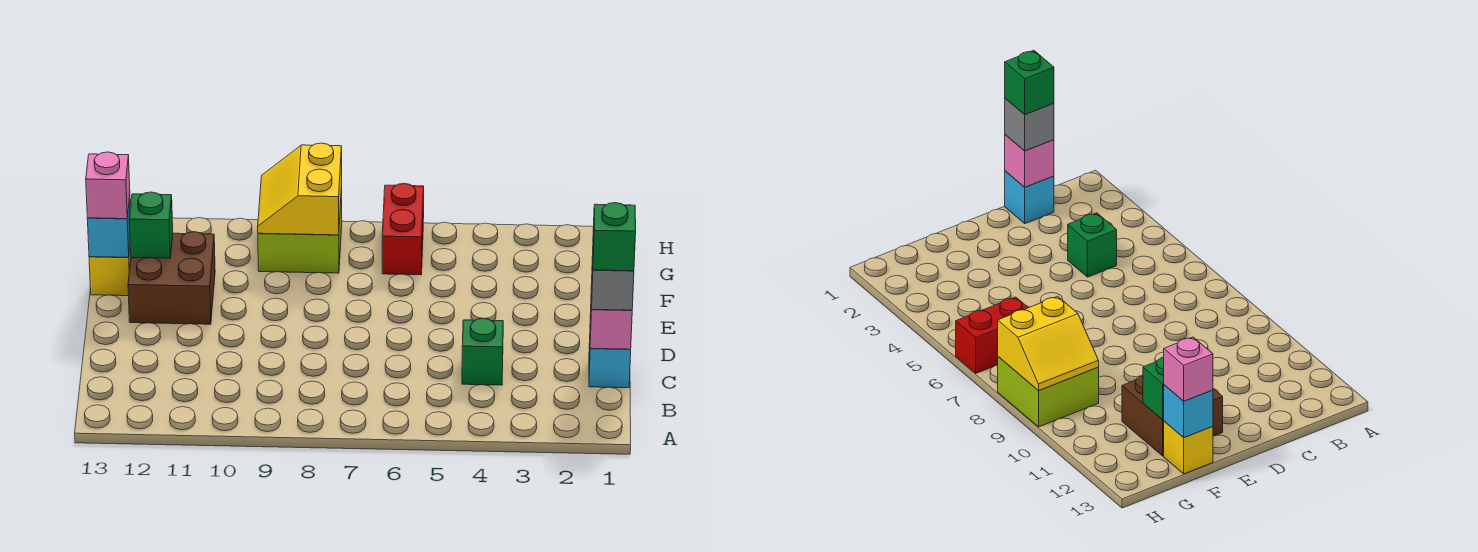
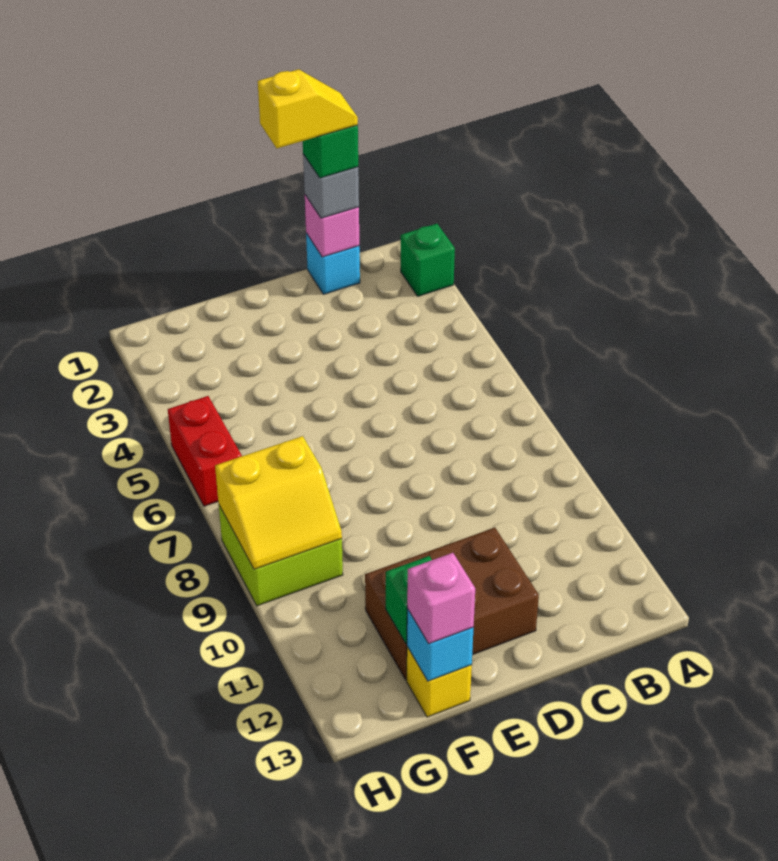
none -> yellow 1x2 slope [258,69,358,148]
green 1x1 brick [462,318,503,385] -> green 1x1 brick moved to [401,224,455,296]
brown 2x2 brick [128,232,215,324] -> brown 2x3 brick [365,528,539,680]
red 1x2 brick [382,183,424,275] -> red 1x2 brick turned to [168,396,242,506]

